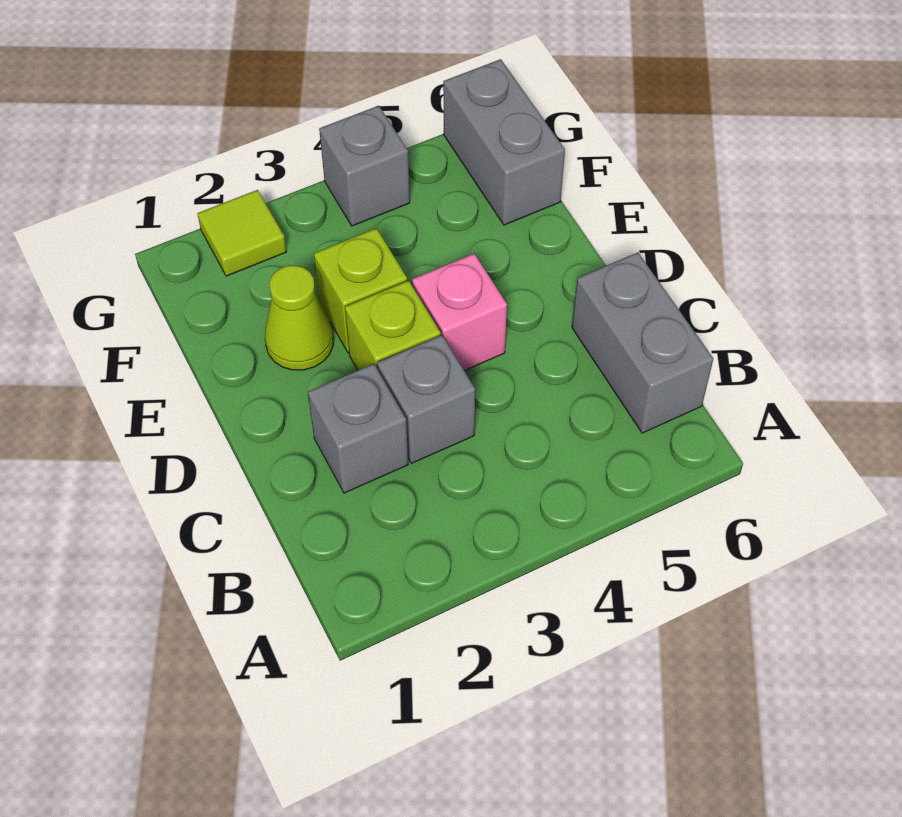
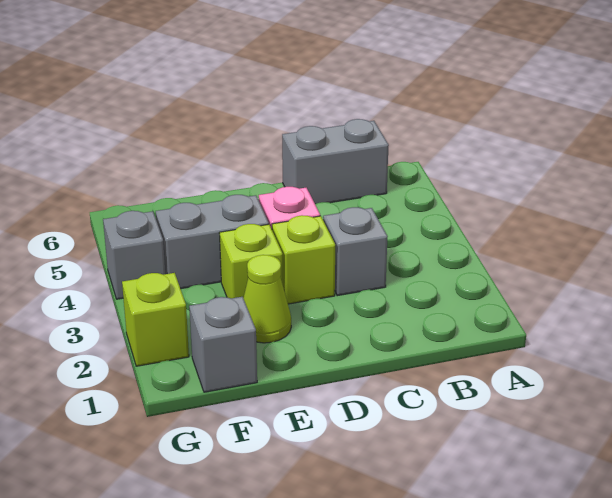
grey 1x1 brick [308,364,408,493] -> grey 1x1 brick moved to [189,297,257,392]
grey 1x2 brick [443,59,565,225] -> grey 1x2 brick moved to [156,195,269,289]
lime 1x1 tile [197,190,286,276] -> lime 1x1 brick [122,273,189,366]

